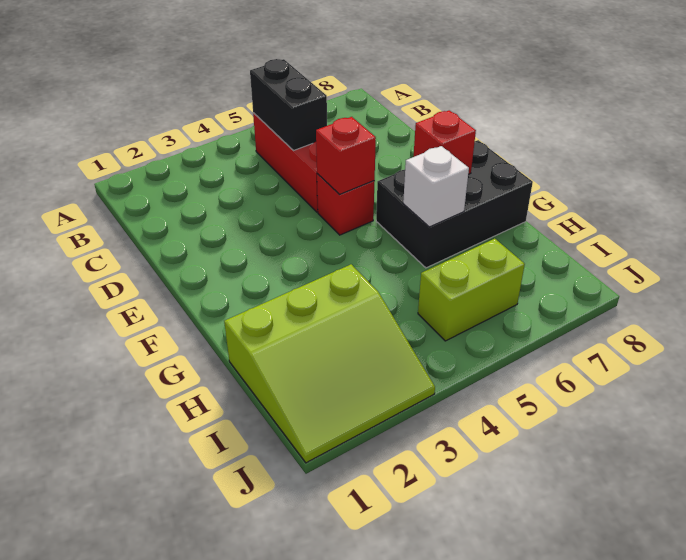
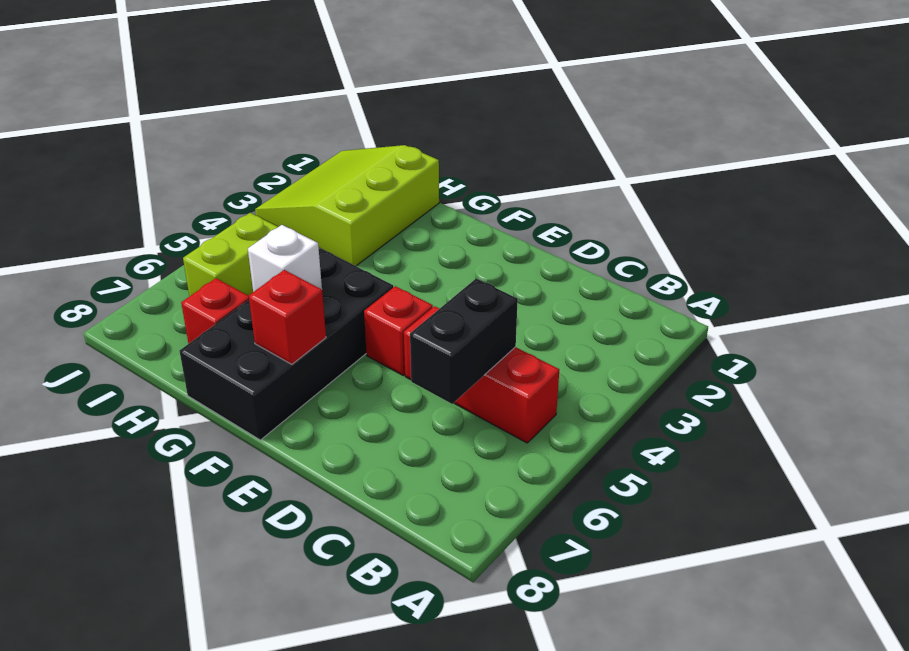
black 1x2 brick [250,59,327,151] -> black 1x2 brick turned to [410,279,518,404]
red 1x1 brick [316,117,376,195] -> red 1x1 brick moved to [181,278,249,344]
black 2x3 brick [376,140,533,268] -> black 2x4 brick [180,248,393,440]

